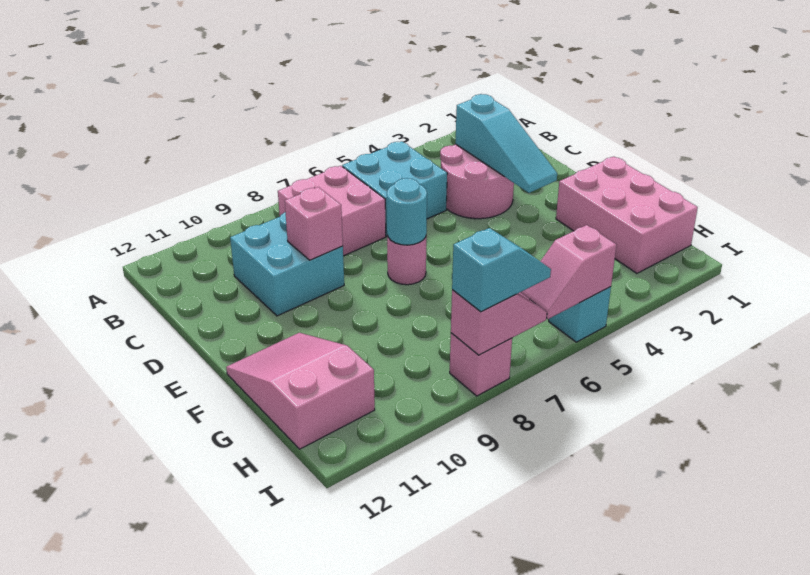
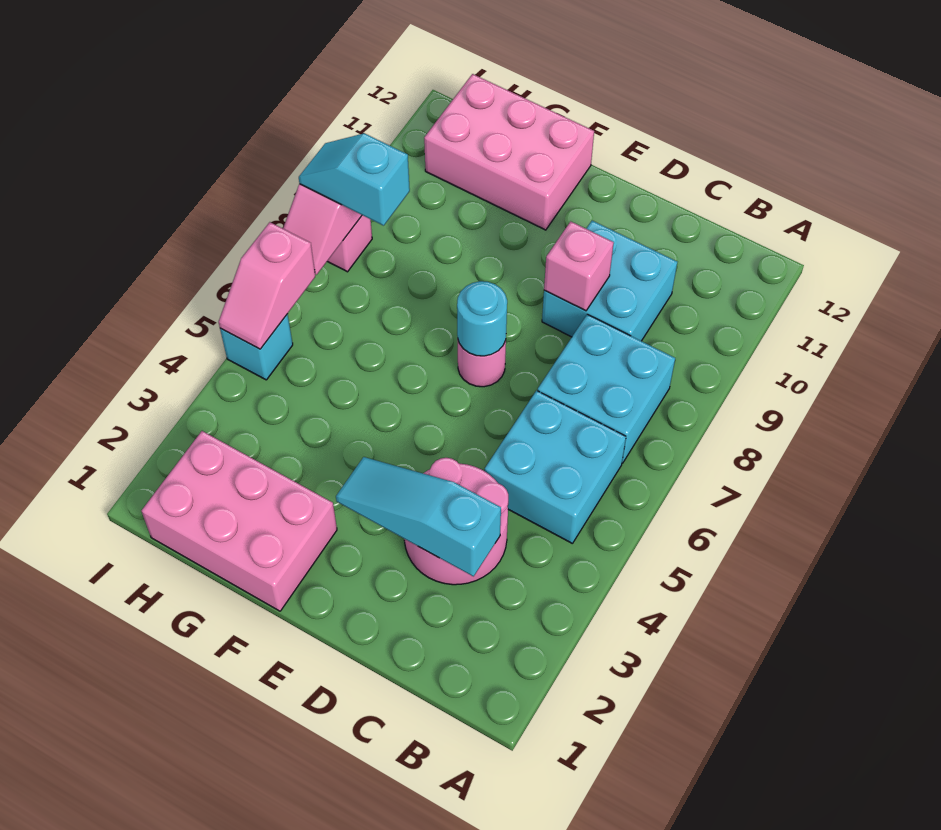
pink 2x2 brick [278,166,386,256] -> cyan 2x2 brick [538,314,675,463]
pink 2x3 slope [226,333,375,449] -> pink 2x3 brick [424,74,594,230]
pink 1x2 slope [520,225,616,319] -> pink 1x2 slope turned to [219,222,315,349]
cyan 1x2 slope [452,228,551,312] -> cyan 1x2 slope turned to [299,133,410,226]

